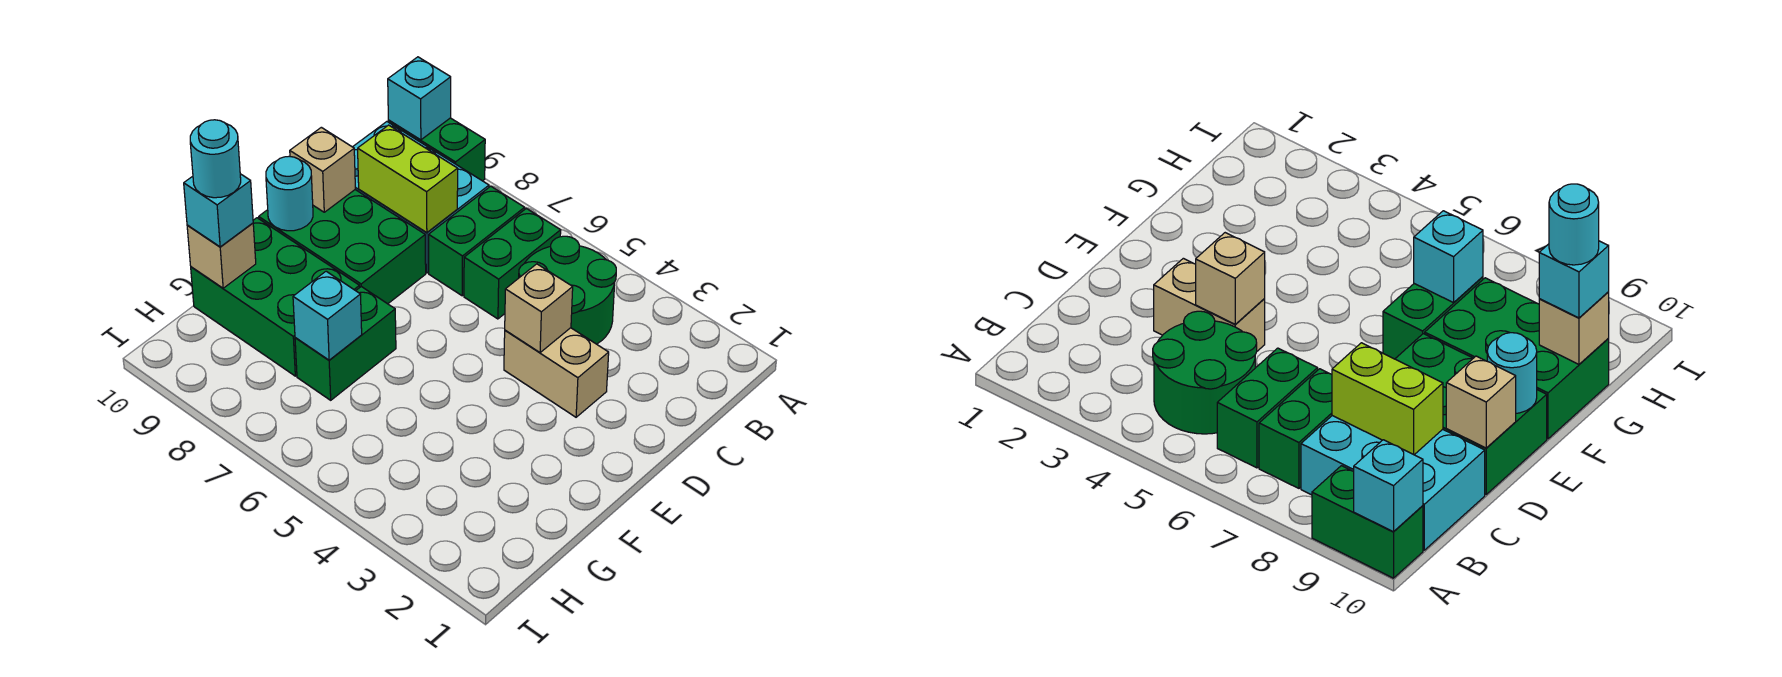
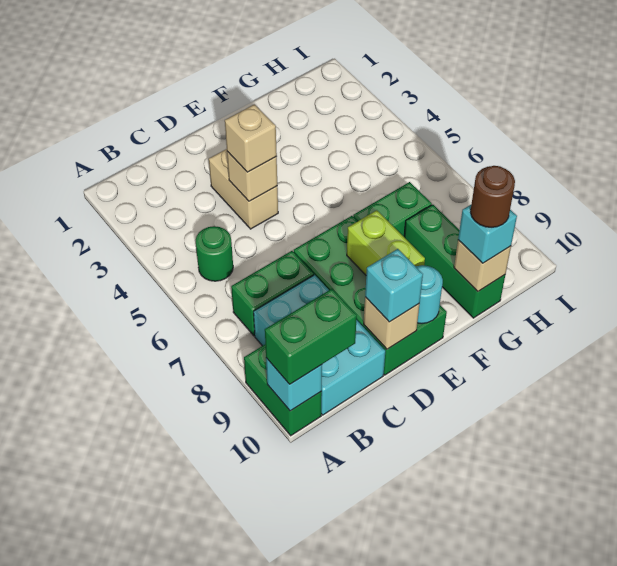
green 2x2 round brick [519,236,616,344] -> green 1x1 round brick [196,226,233,281]
green 1x2 brick [464,208,561,319] -> green 1x2 brick moved to [265,289,357,384]
lime 1x2 brick [358,125,458,233] -> lime 1x2 brick moved to [347,210,425,275]
none -> tan 1x1 brick [225,104,277,172]
green 2x3 brick [259,190,426,304] -> green 2x4 brick [294,216,447,375]
green 2x3 brick [191,218,360,376] -> green 1x3 brick [404,205,505,318]
cyan 1x1 brick [293,271,362,360] -> cyan 1x1 brick moved to [365,249,423,322]
cyan 1x1 round brick [190,120,241,198] -> brown 1x1 round brick [471,166,515,227]

